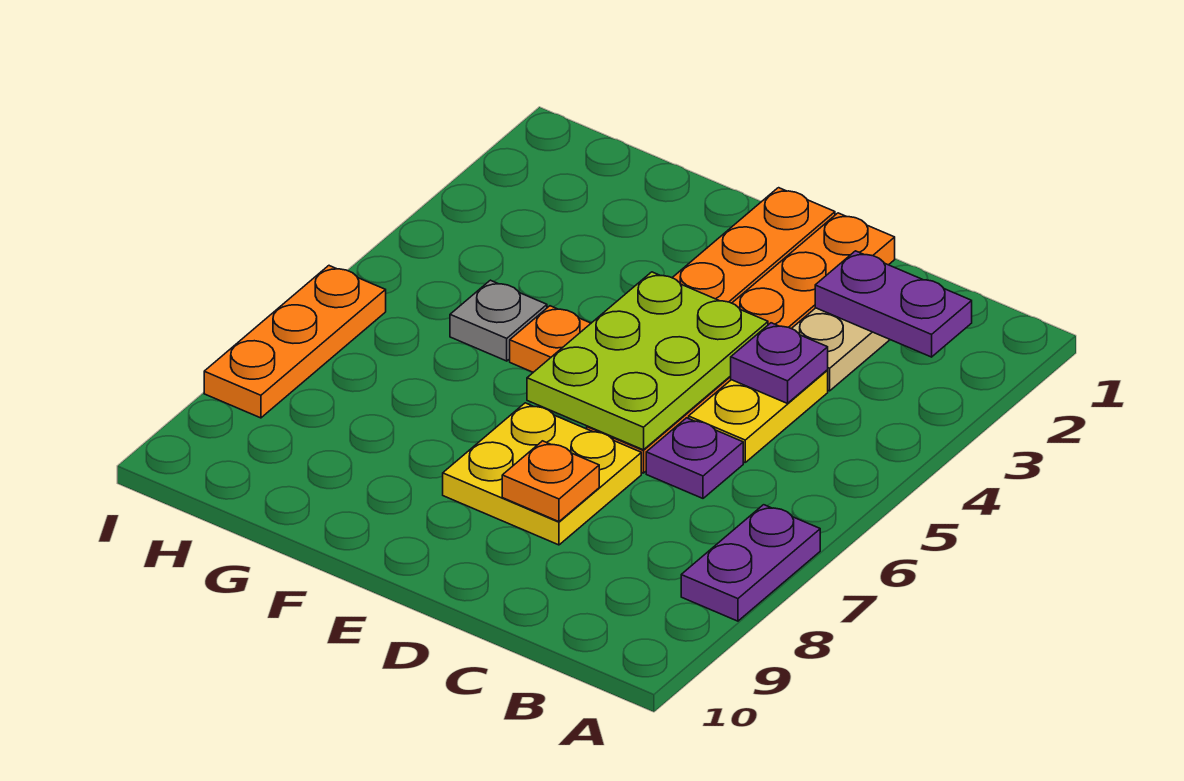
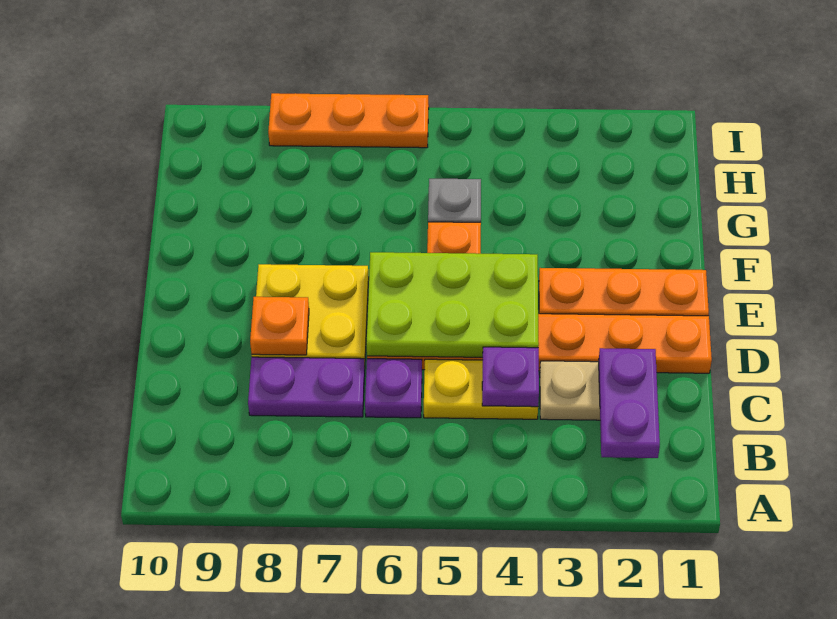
purple 1x2 plate [681,505,820,621] -> purple 1x2 plate moved to [248,357,365,417]

